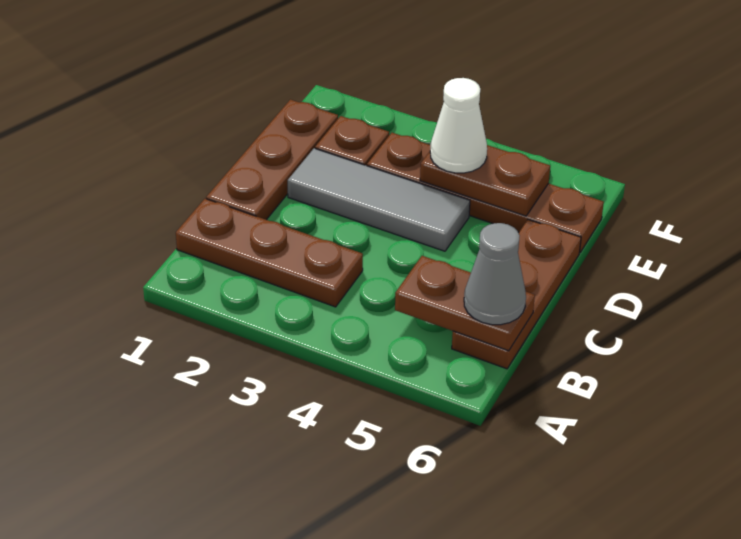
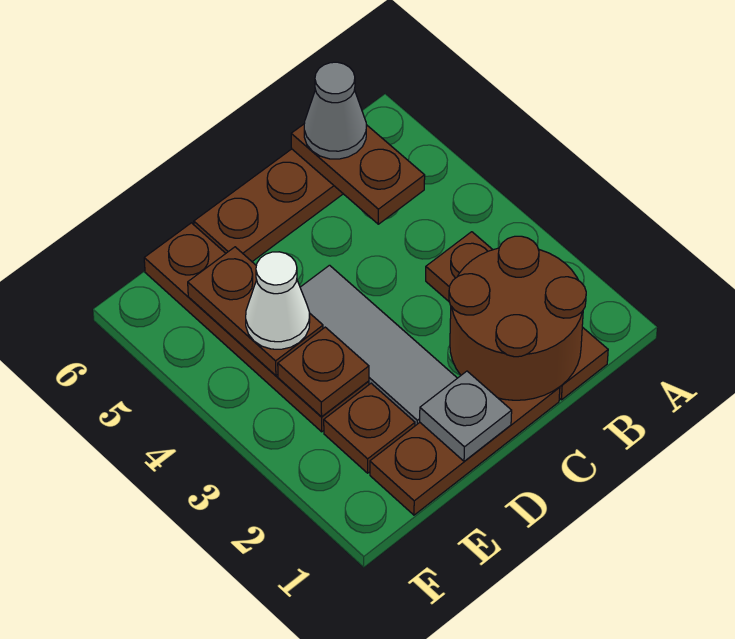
none -> brown 2x2 round brick [449,236,586,400]
none -> grey 1x1 plate [420,371,512,461]
none -> brown 1x1 plate [278,327,369,417]

